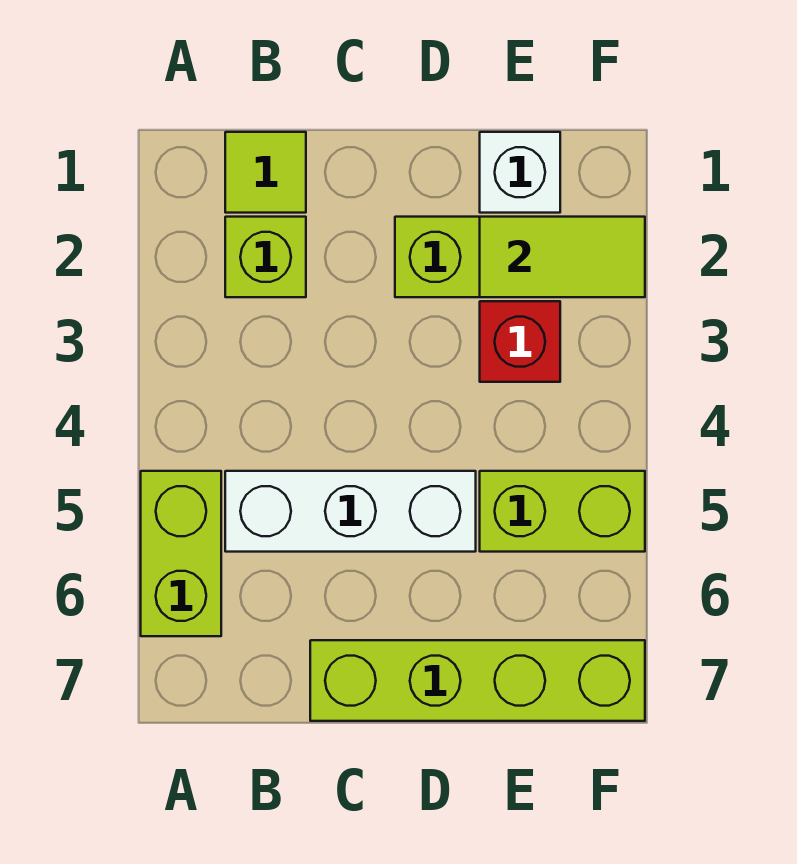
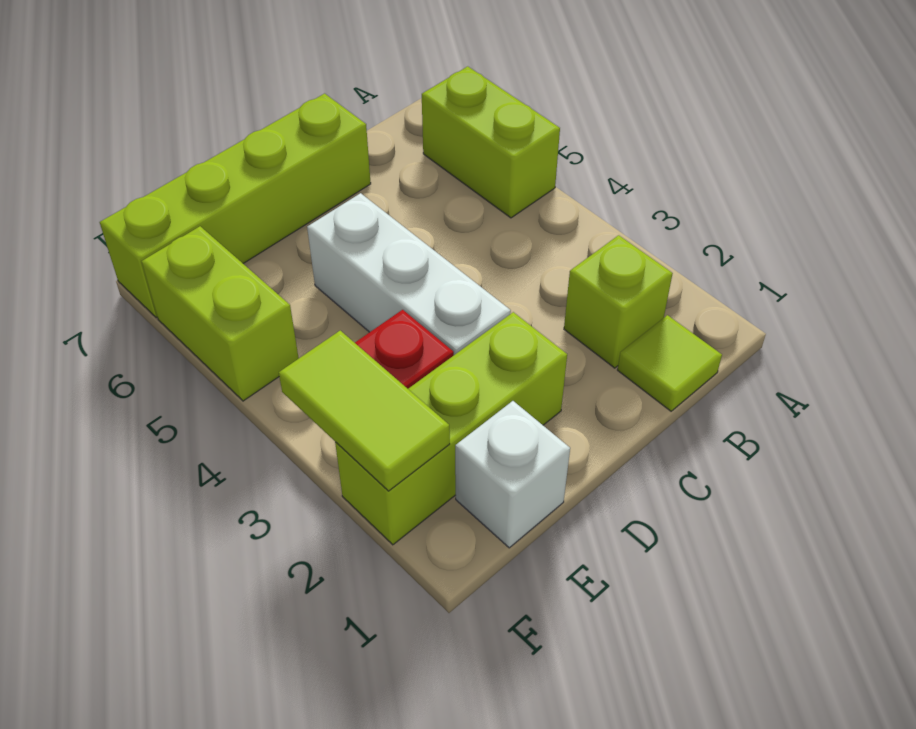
white 1x3 brick [225,471,476,552] -> white 1x3 brick turned to [307,193,511,355]
lime 1x2 tile [480,217,645,297] -> lime 1x2 tile turned to [279,331,450,491]
lime 1x2 brick [480,471,645,552] -> lime 1x2 brick turned to [142,226,299,401]

